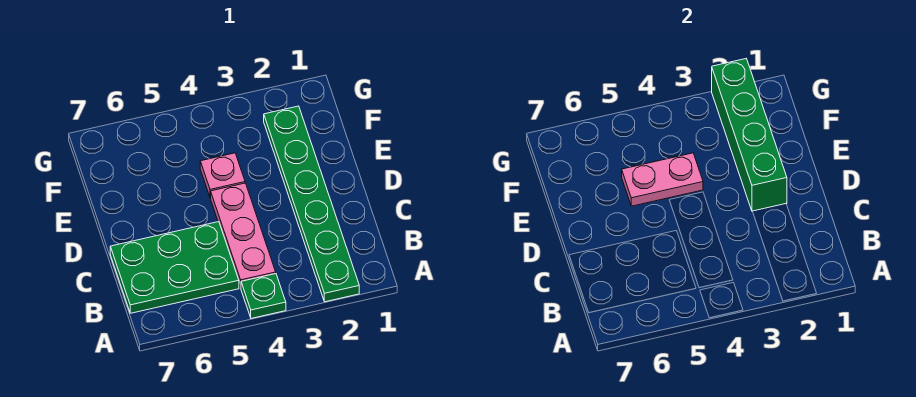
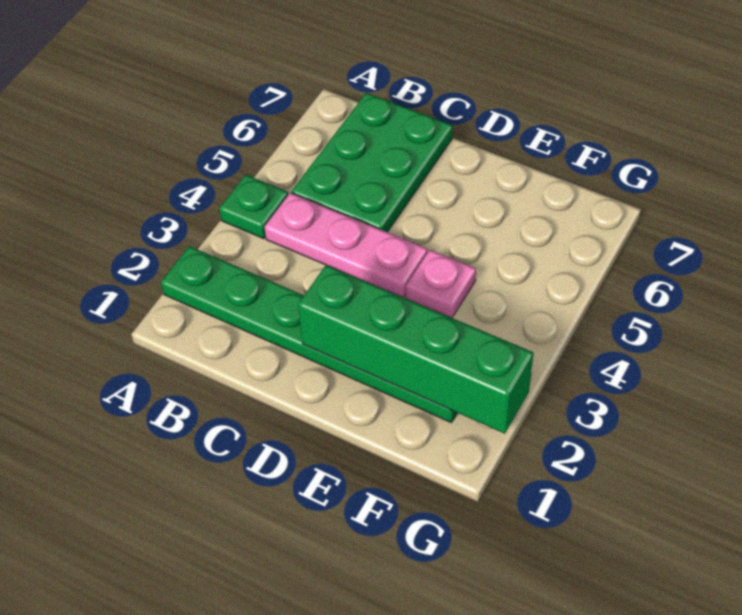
pink 1x2 plate [622,153,703,206] -> none

